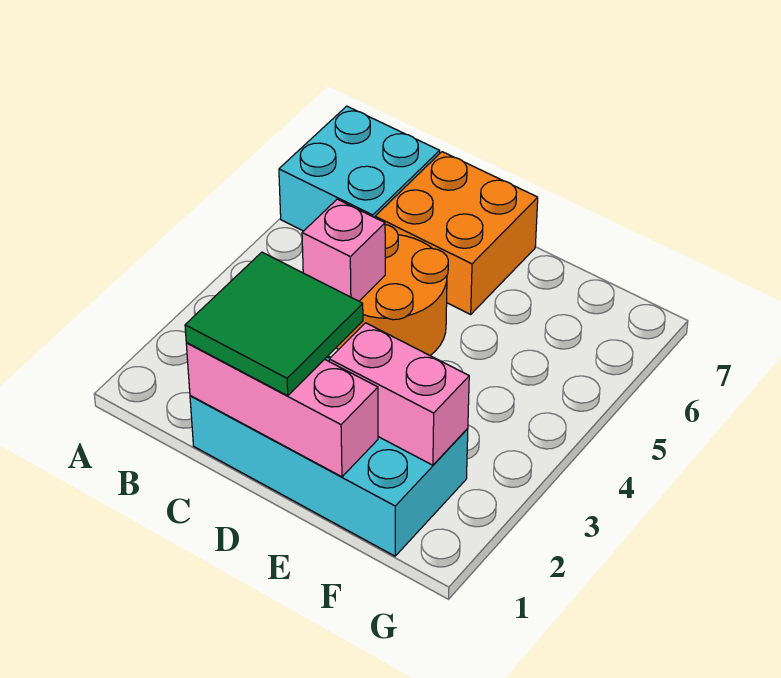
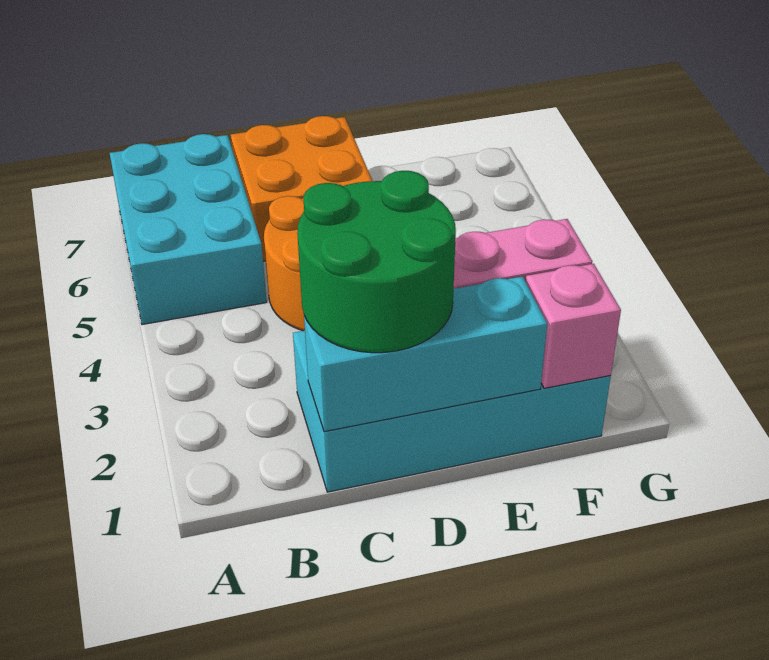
cyan 2x2 brick [279,106,440,231] -> cyan 2x3 brick [110,134,267,325]
pink 1x3 brick [186,343,378,477] -> cyan 1x3 brick [304,276,547,432]
green 2x2 tile [185,252,363,396] -> green 2x2 round brick [297,171,456,353]
pink 1x1 brick [302,199,385,301] -> pink 1x1 brick moved to [526,264,621,388]

